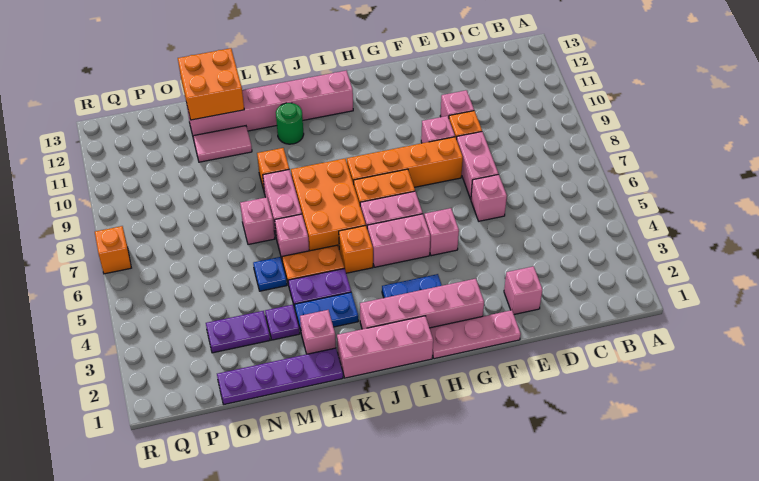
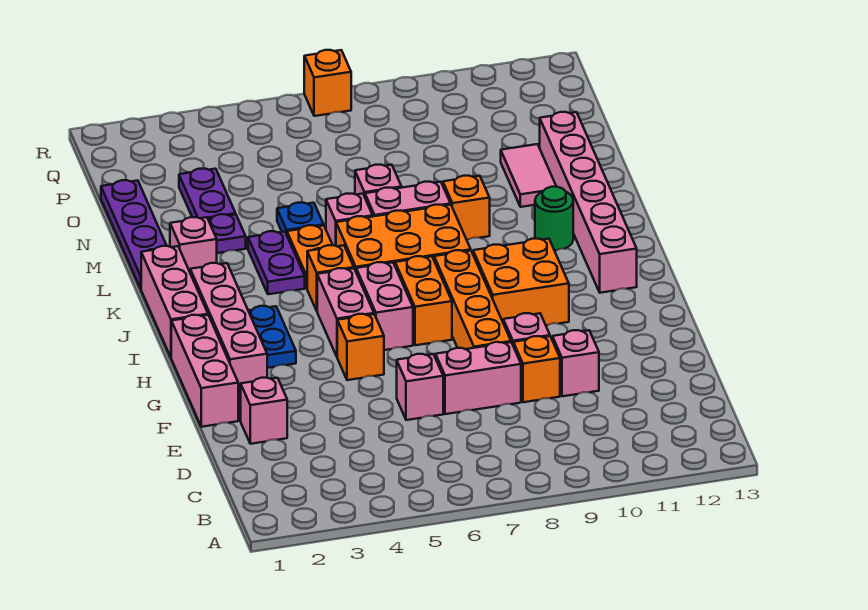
pink 1x3 plate [430,310,521,359] -> pink 1x3 brick [171,315,238,427]
pink 1x1 brick [424,208,459,256] -> orange 1x1 brick [337,314,384,380]
blue 1x2 plate [295,292,358,331] -> none
orange 2x2 brick [178,48,244,120] -> orange 2x2 brick moved to [473,239,569,325]

